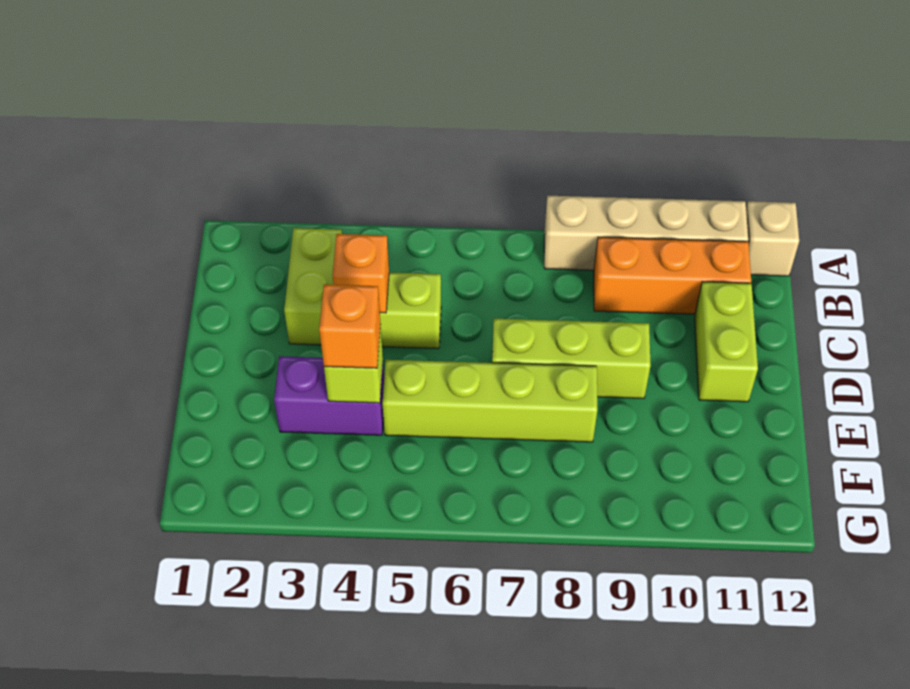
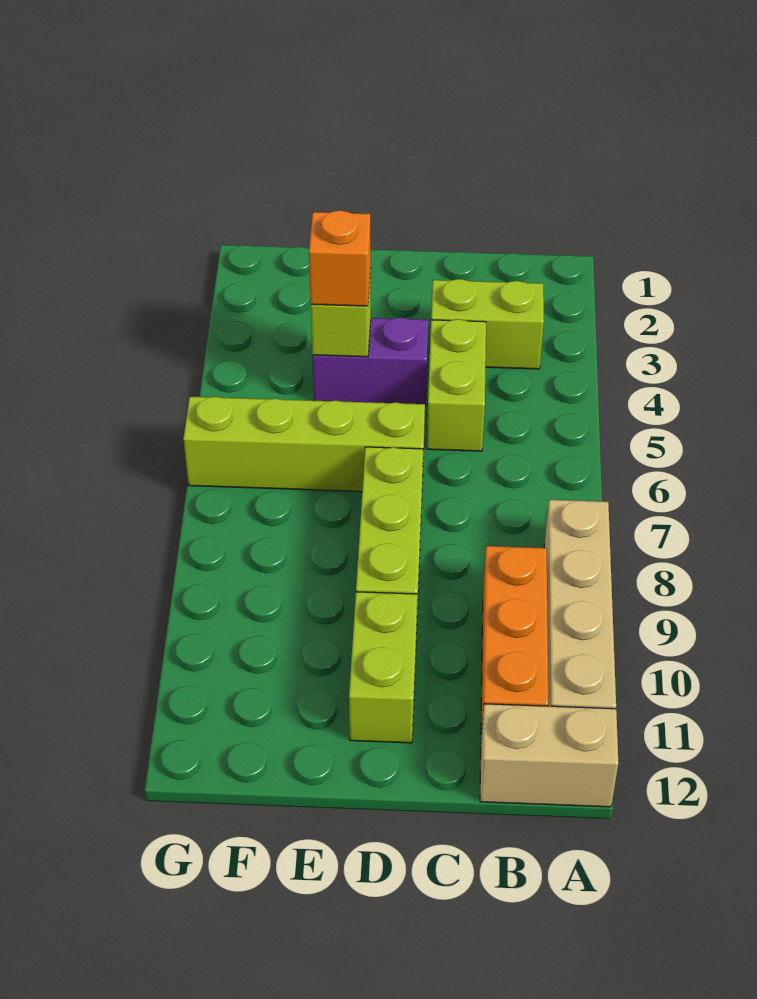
tan 1x1 brick [746,201,799,276] -> tan 1x2 brick [480,704,618,807]
orange 1x1 brick [333,234,389,313] -> none
lime 1x2 brick [695,282,758,402] -> lime 1x2 brick turned to [349,592,417,743]
purple 1x2 brick [274,356,384,435] -> purple 1x2 brick turned to [313,317,428,406]
lime 1x4 brick [383,360,597,442] -> lime 1x4 brick turned to [183,396,425,492]

